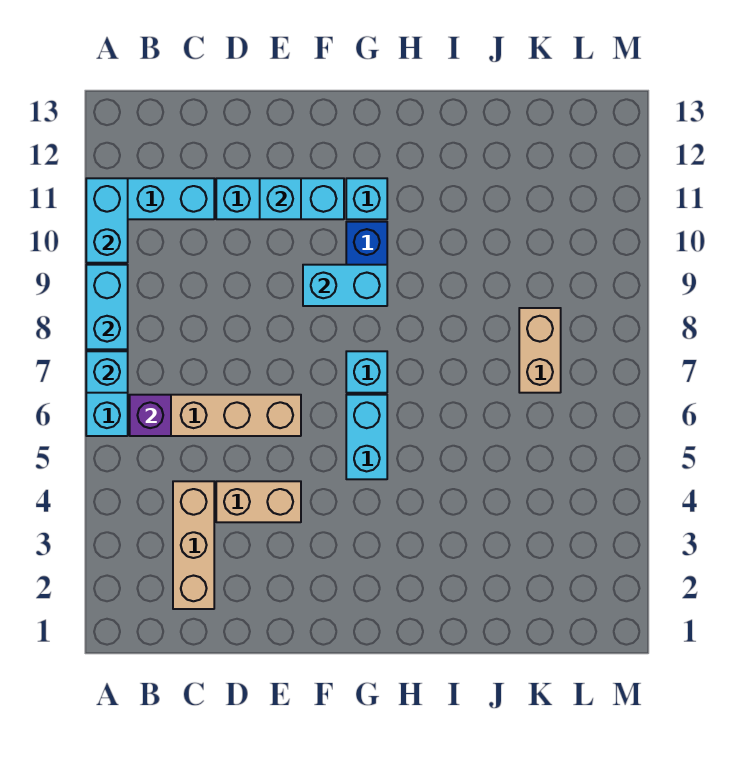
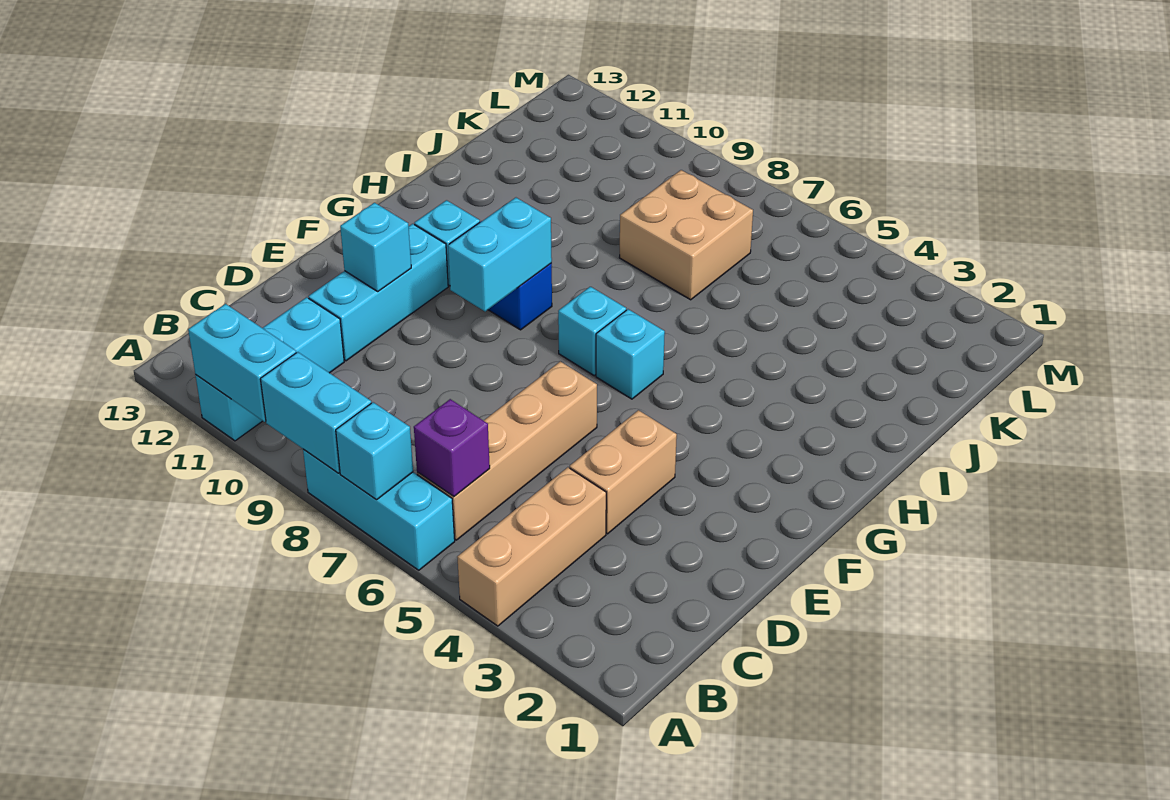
tan 1x3 brick [173,481,214,609] -> tan 1x3 brick turned to [457,467,606,626]
cyan 1x2 brick [346,395,387,479] -> cyan 1x1 brick [596,309,665,399]
tan 1x2 brick [519,308,561,393] -> tan 2x2 brick [619,170,753,300]

